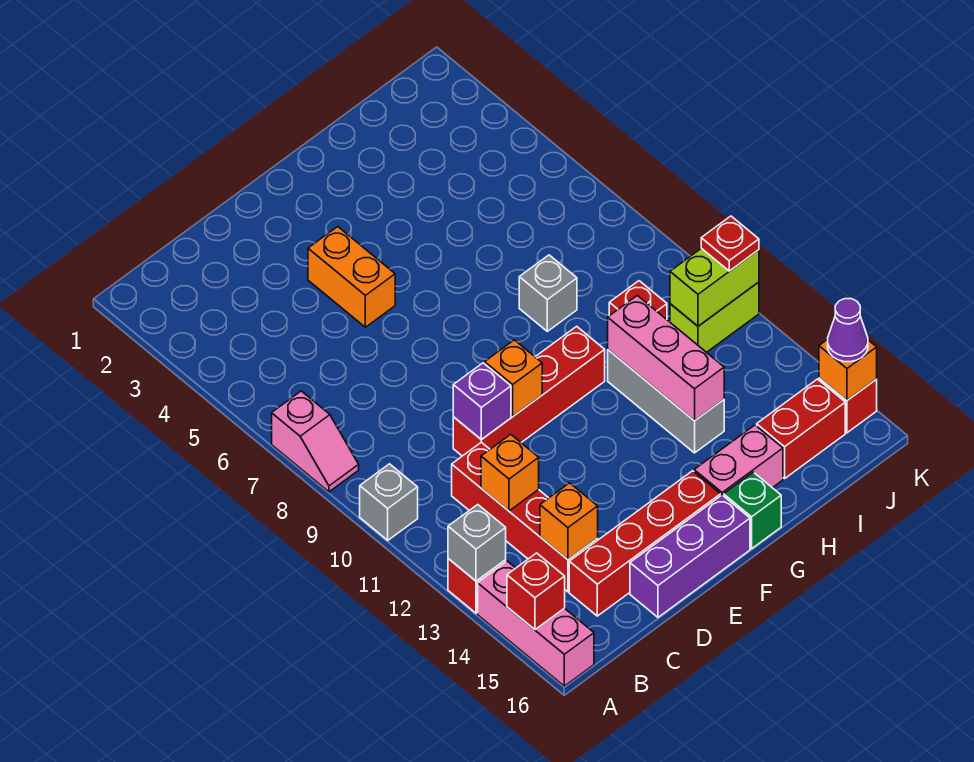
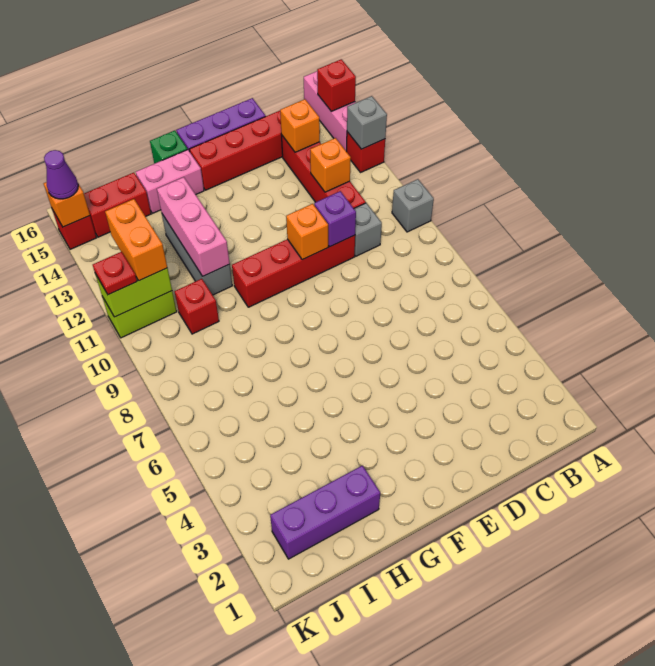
pink 1x2 slope [272,391,359,492] -> none
orange 1x2 brick [308,227,395,327] -> orange 1x2 brick moved to [105,199,167,281]
none -> purple 1x3 brick [270,465,380,559]
grey 1x1 brick [519,255,577,331] -> grey 1x1 brick moved to [354,203,382,256]

